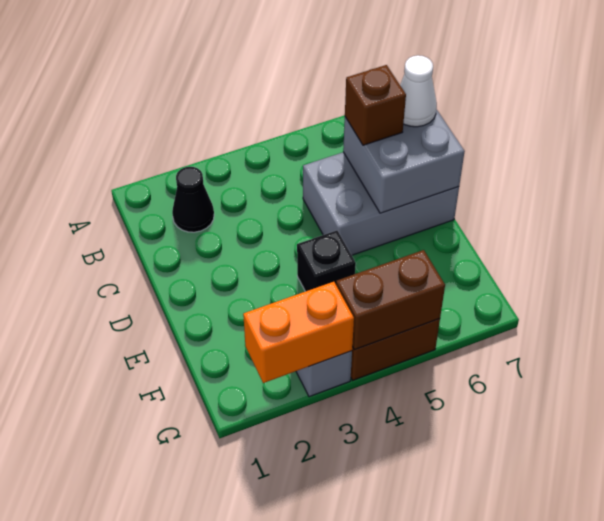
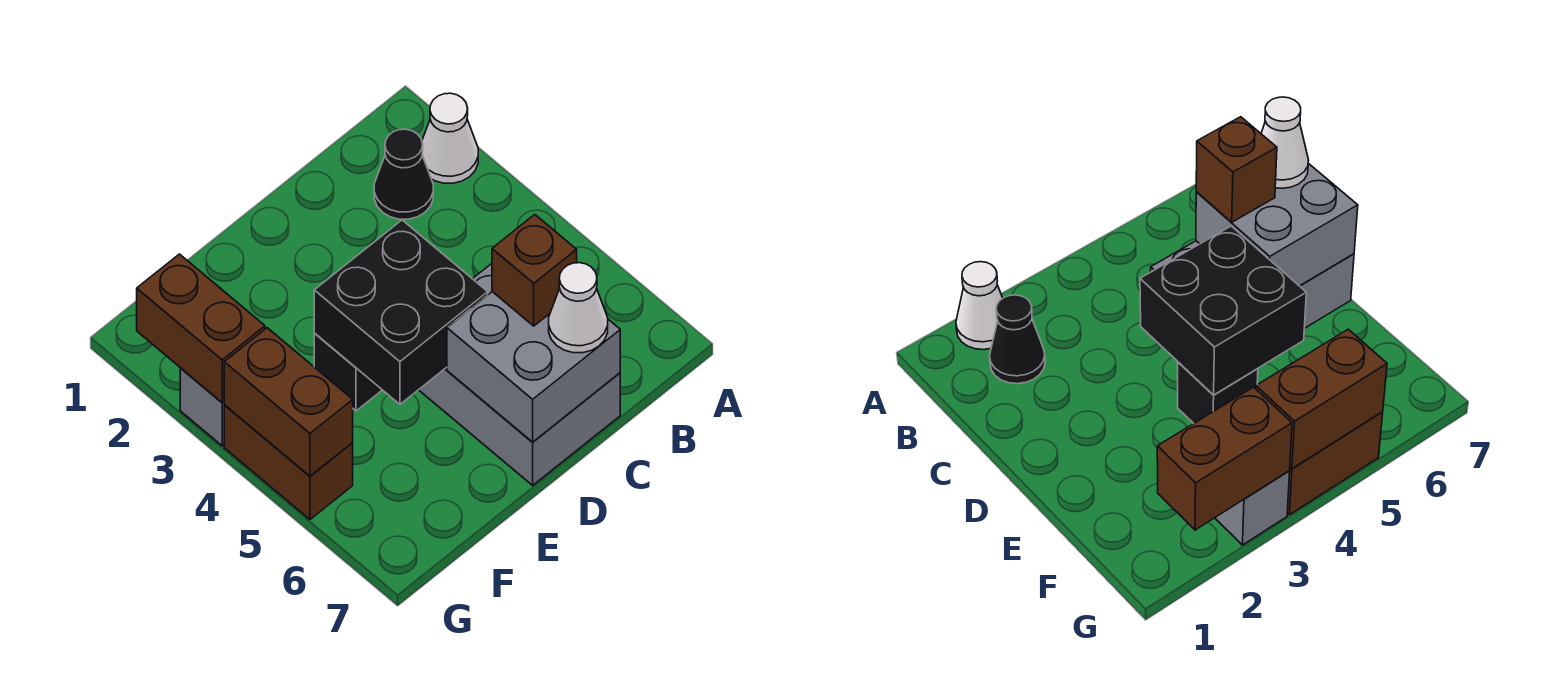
none -> white 1x1 cone [422,93,478,183]
none -> black 2x2 brick [314,220,488,404]
orange 1x2 brick [243,282,354,383] -> brown 1x2 brick [137,254,265,403]

